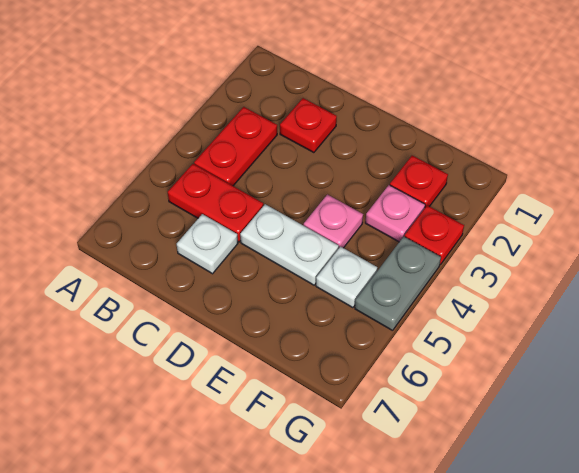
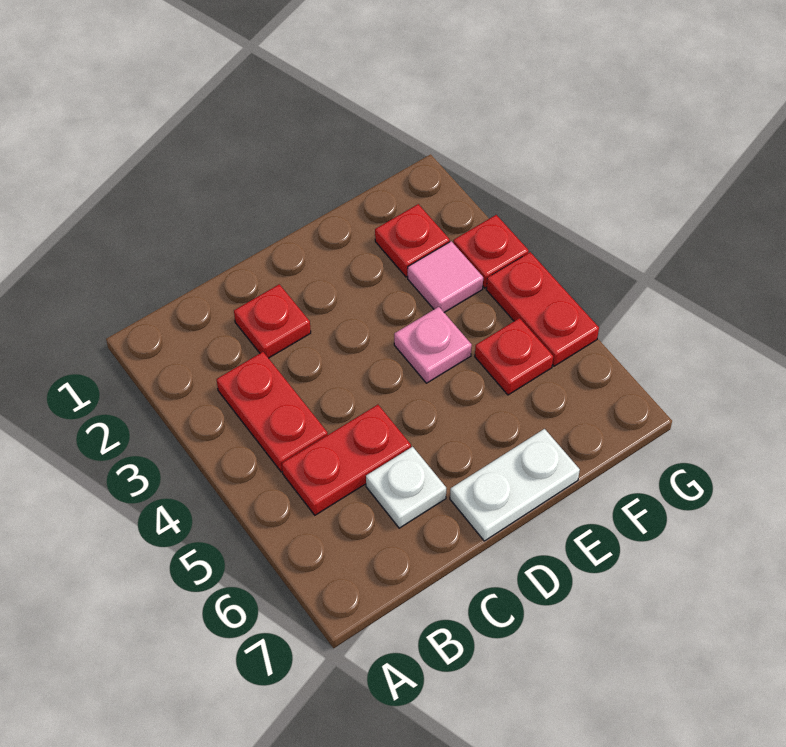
white 1x2 plate [240,204,339,285] -> white 1x2 plate moved to [450,429,580,541]
pink 1x1 plate [365,185,425,242] -> pink 1x1 tile [408,241,483,312]
white 1x1 plate [316,247,377,308] -> red 1x1 plate [475,318,553,395]
grey 1x2 plate [355,237,441,331] -> red 1x2 plate [486,252,599,366]

